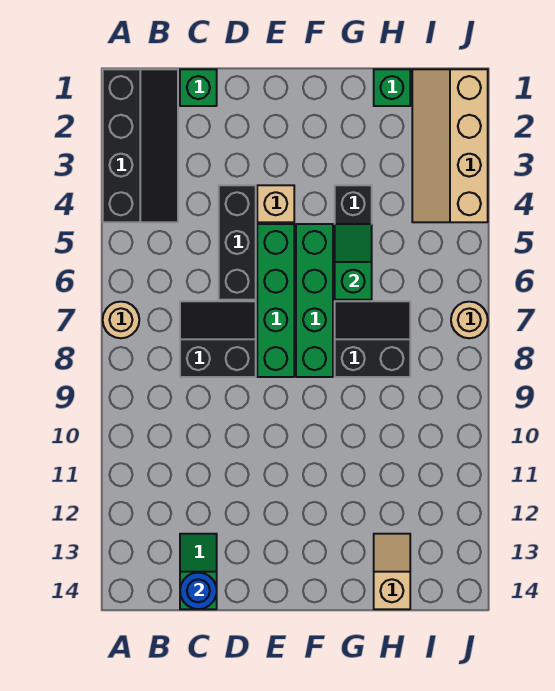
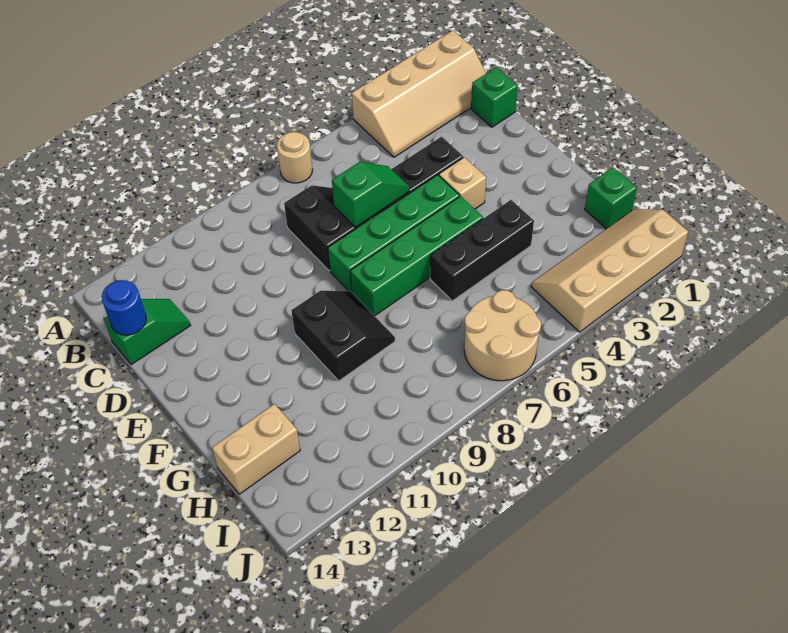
black 2x4 slope [103,69,178,222] -> tan 2x4 slope [352,30,486,157]
green 1x2 slope [335,224,372,300] -> green 1x2 slope moved to [332,162,409,227]
black 2x2 slope [335,301,410,377] -> black 2x2 slope moved to [292,291,395,381]
tan 1x2 slope [374,534,410,609] -> tan 1x2 brick [212,404,300,494]
tan 1x1 round brick [451,302,488,338] -> tan 2x2 round brick [464,290,541,381]

